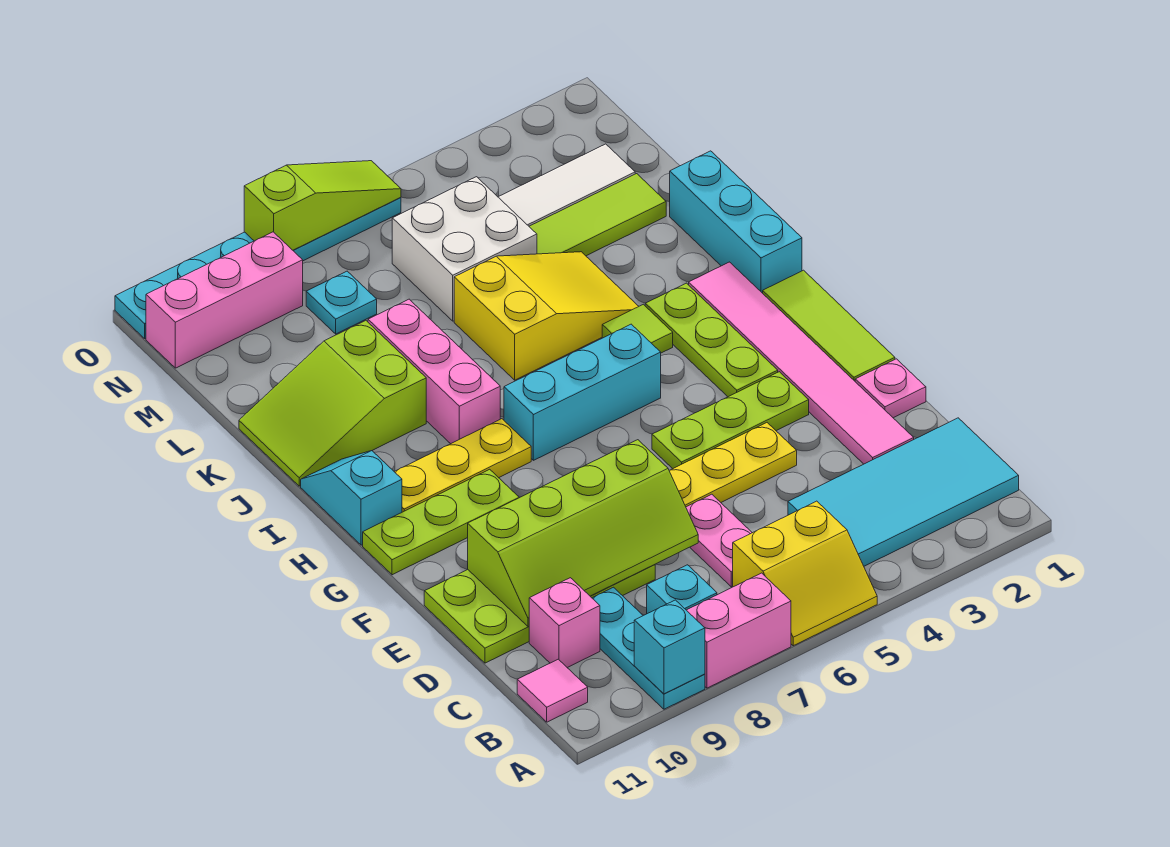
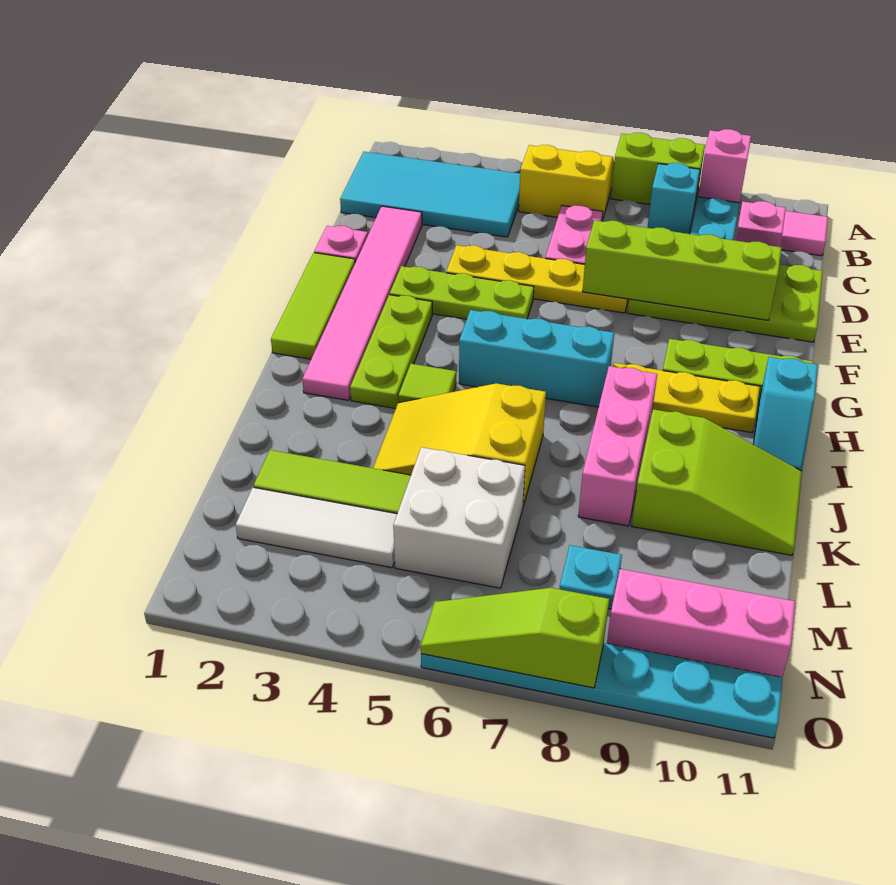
pink 1x2 brick [687,573,791,688] -> lime 1x2 brick [611,133,705,204]
cyan 1x1 brick [634,600,705,694] -> pink 1x1 brick [698,129,751,203]
cyan 1x3 brick [670,151,802,293] -> none

